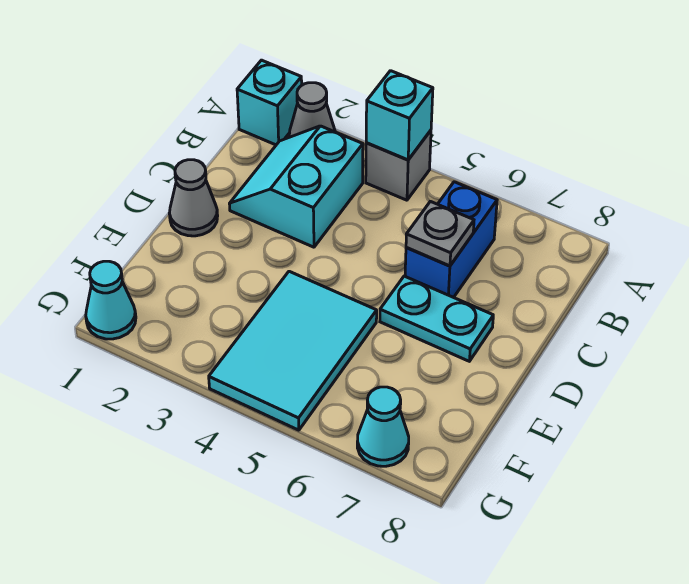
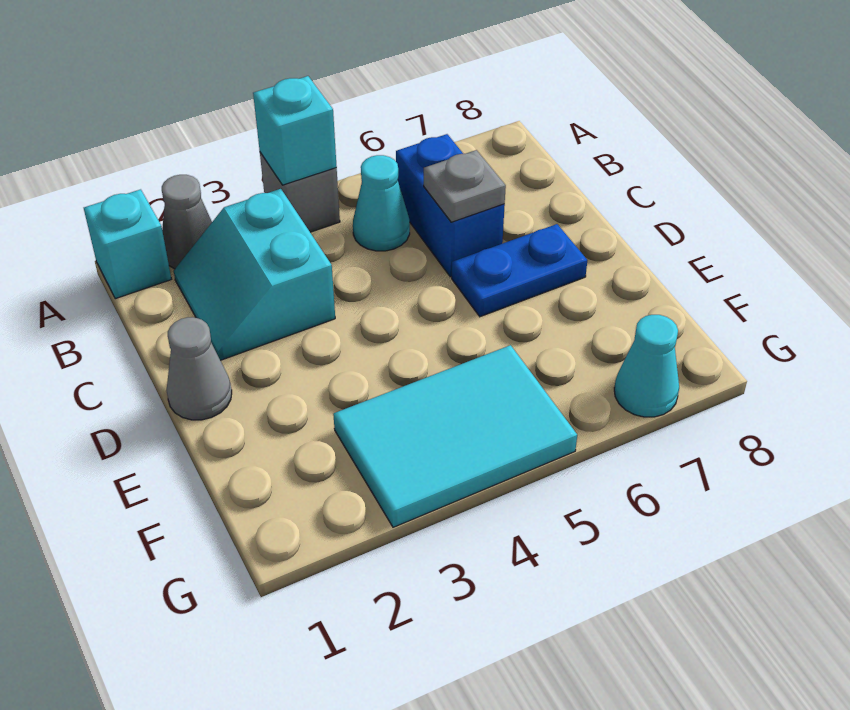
cyan 1x2 plate [380,276,493,361] -> blue 1x2 plate [452,224,587,317]
cyan 2x3 tile [209,271,377,430] -> cyan 2x3 tile turned to [333,345,577,527]
cyan 1x1 cone [86,261,136,339] -> cyan 1x1 cone moved to [353,155,410,251]

